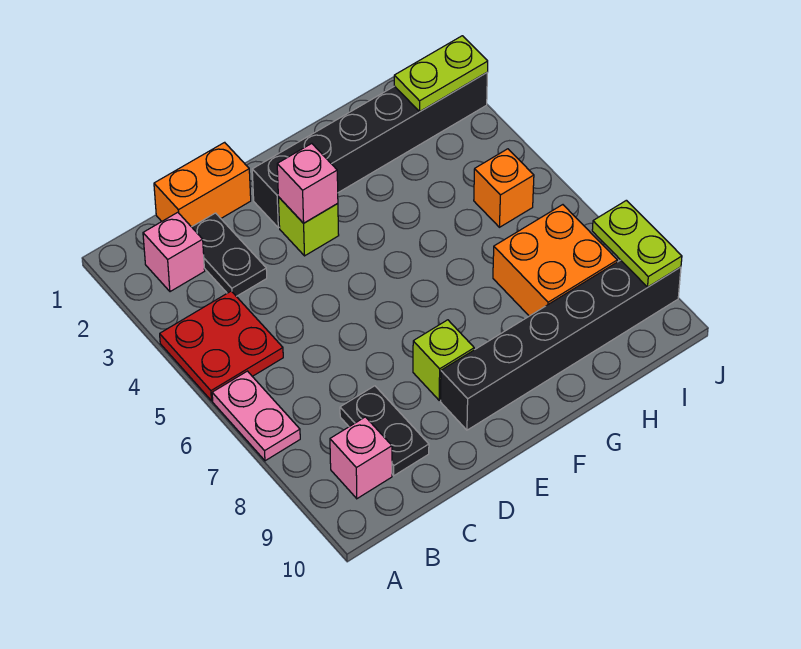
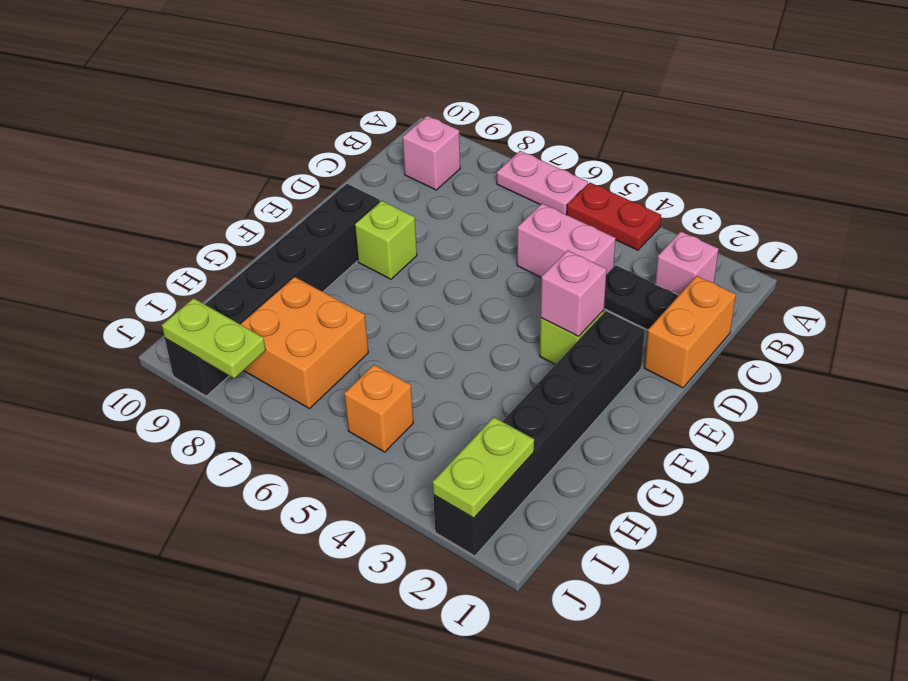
red 2x2 plate [160,291,283,401] -> red 1x2 plate [567,183,661,250]
none -> pink 1x2 brick [517,204,616,277]
black 1x2 plate [340,386,429,476] -> none

